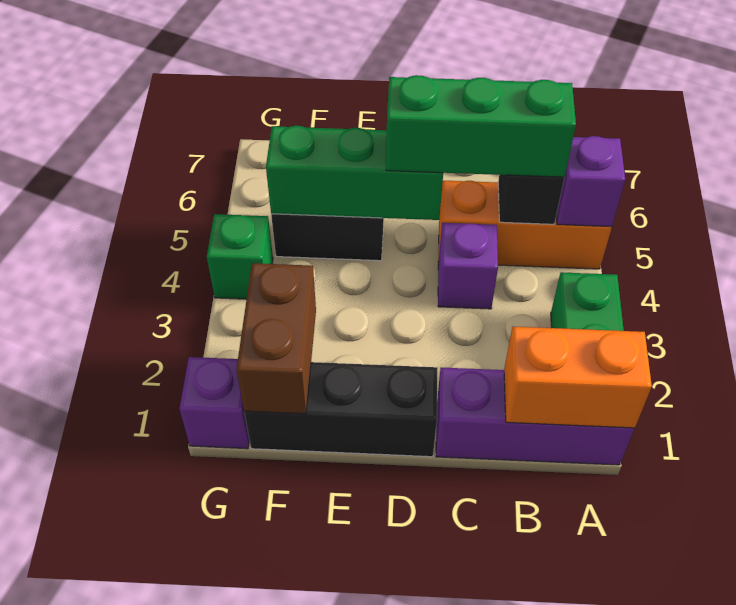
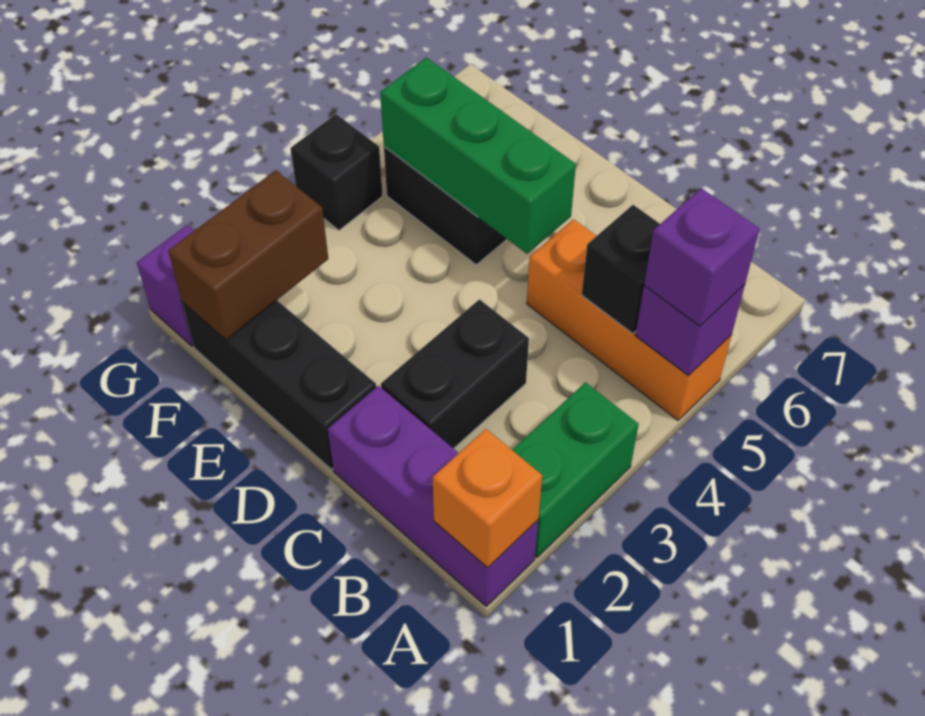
orange 1x2 brick [504,327,652,428] -> orange 1x1 brick [433,429,542,568]
green 1x3 brick [386,75,576,177] -> none
none -> black 1x2 brick [381,299,529,449]
purple 1x1 brick [438,223,498,309] -> purple 1x1 brick moved to [644,188,760,326]
green 1x1 brick [207,214,273,299] -> black 1x1 brick [291,114,383,230]

